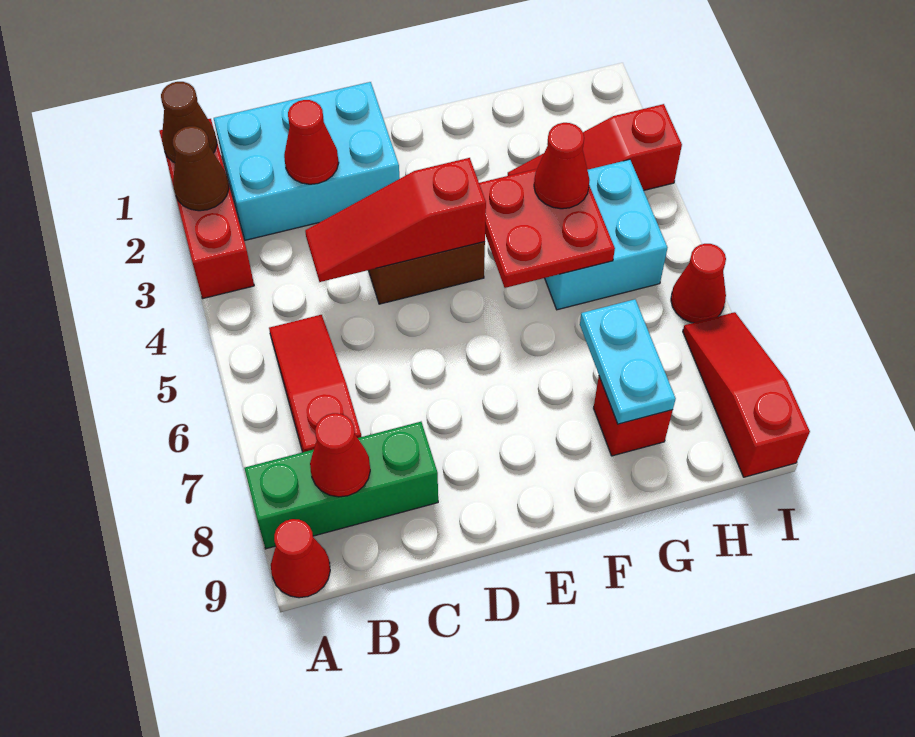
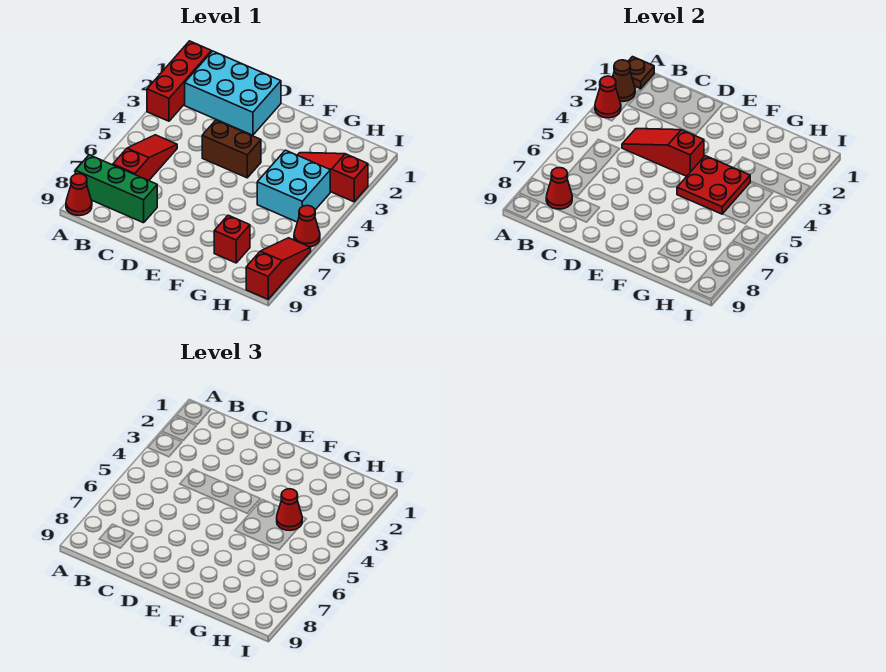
brown 1x1 cone [161,82,217,163] -> brown 1x1 plate [628,57,654,89]
red 1x1 cone [284,100,339,184] -> red 1x1 cone moved to [595,76,621,118]
cyan 1x2 plate [580,299,676,424] -> none

